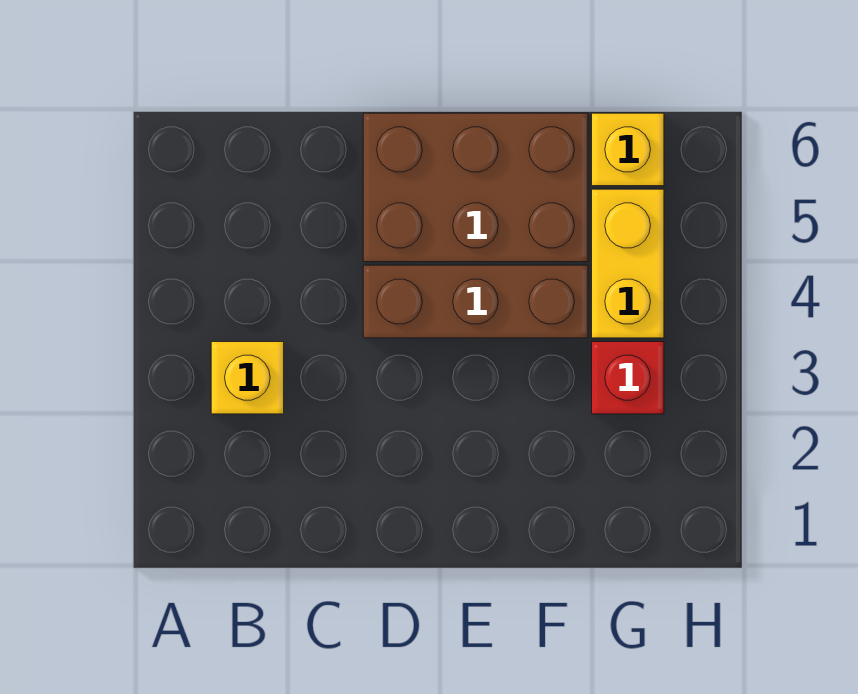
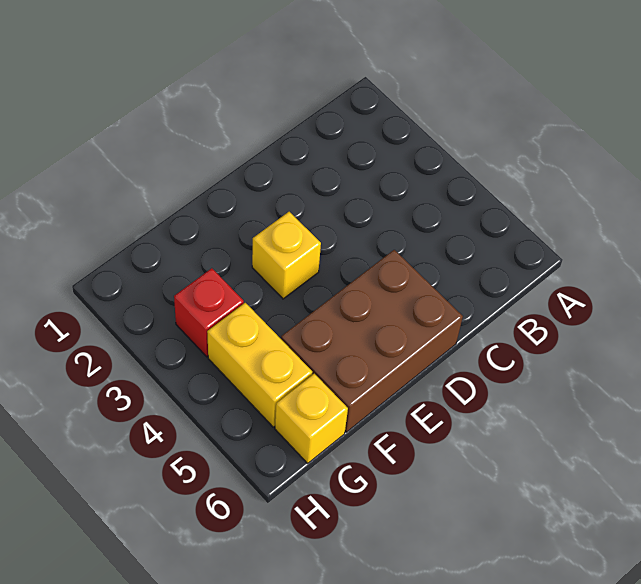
yellow 1x1 brick [211,342,284,414] -> yellow 1x1 brick moved to [252,212,321,299]
brown 1x3 brick [363,265,588,338] -> none

